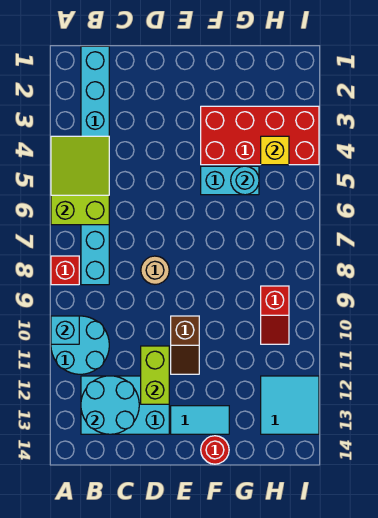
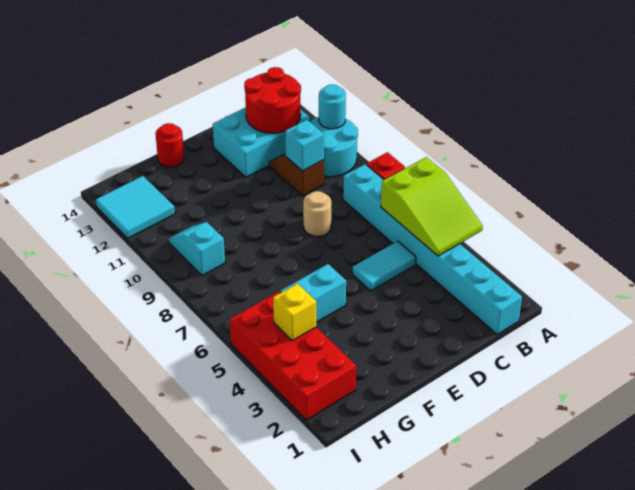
cyan 1x1 brick [51,316,79,344] -> cyan 1x1 brick moved to [285,120,324,171]
cyan 2x2 round brick [81,376,139,434] -> red 2x2 round brick [244,67,301,133]
lime 1x2 brick [141,346,169,404] -> none
brown 1x2 slope [171,316,199,374] -> brown 1x2 slope moved to [269,154,324,196]
cyan 1x2 tile [171,406,229,434] -> cyan 1x2 tile moved to [353,241,416,291]
red 2x4 brick [201,106,319,165] -> red 2x4 brick turned to [230,292,356,420]
cyan 1x1 round brick [231,166,259,195] -> cyan 1x1 round brick moved to [319,84,346,129]
red 1x2 slope [261,286,289,344] -> cyan 1x2 slope [169,222,225,275]

